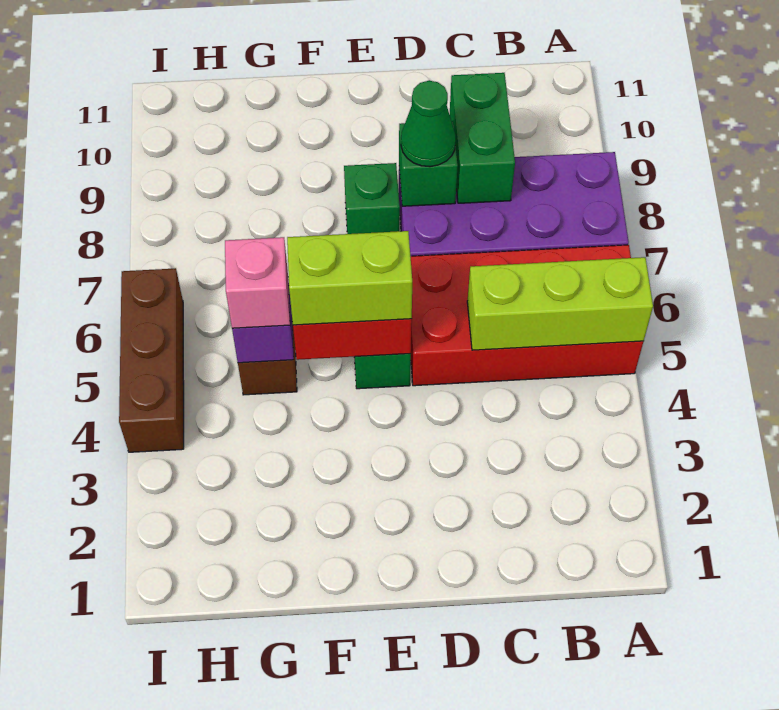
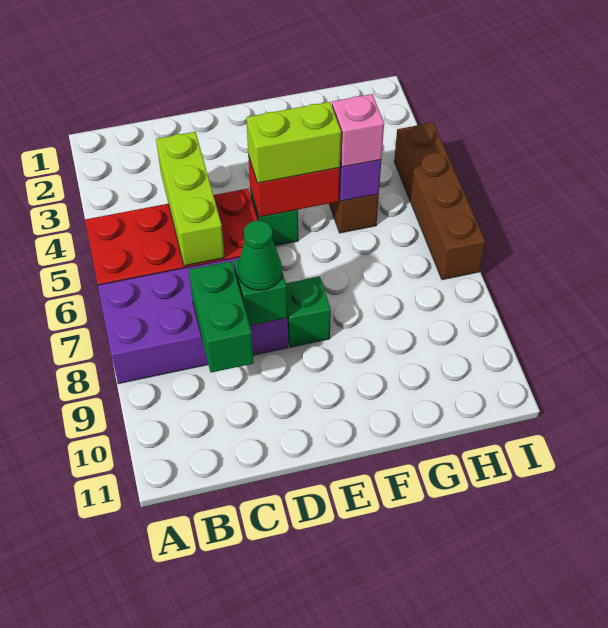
lime 1x3 brick [467,257,653,350] -> lime 1x3 brick turned to [156,132,224,266]
brown 1x3 brick [119,268,184,452] -> brown 1x4 brick [394,123,485,280]

